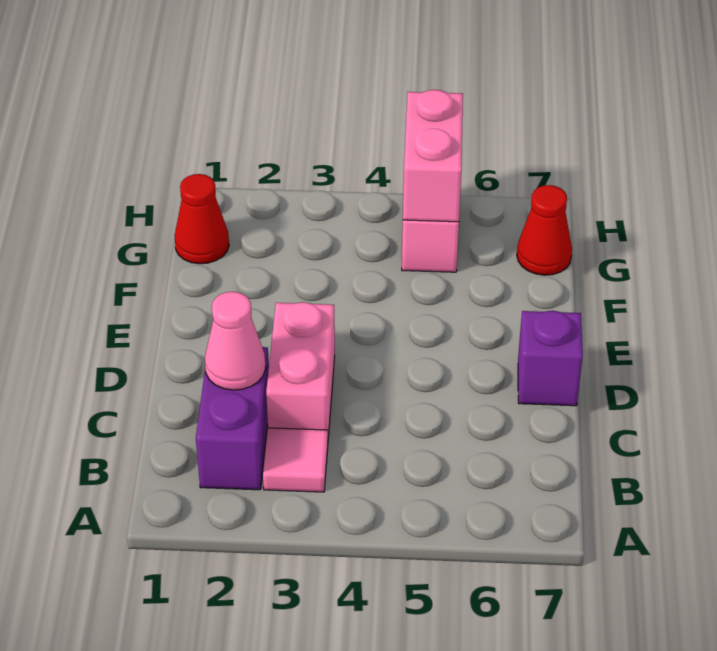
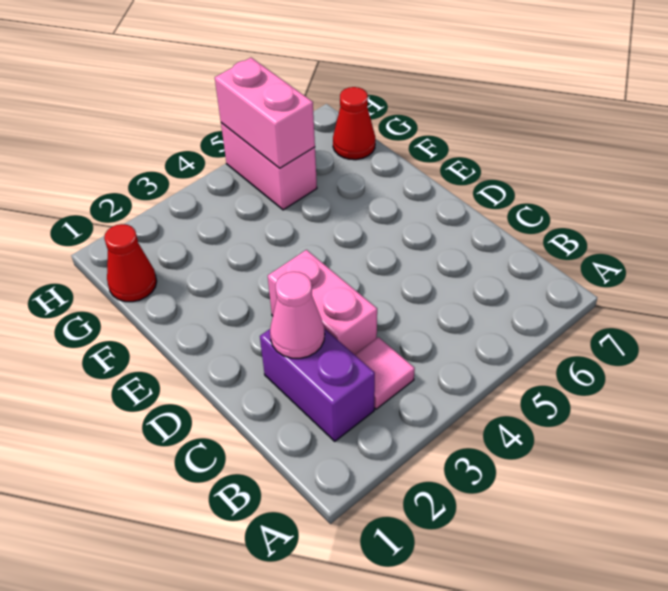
purple 1x1 brick [518,311,583,406] -> none

